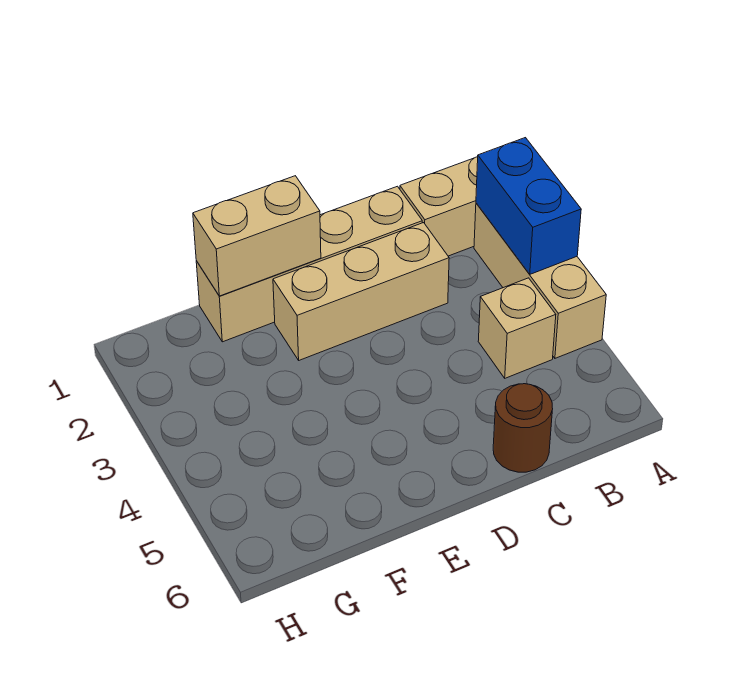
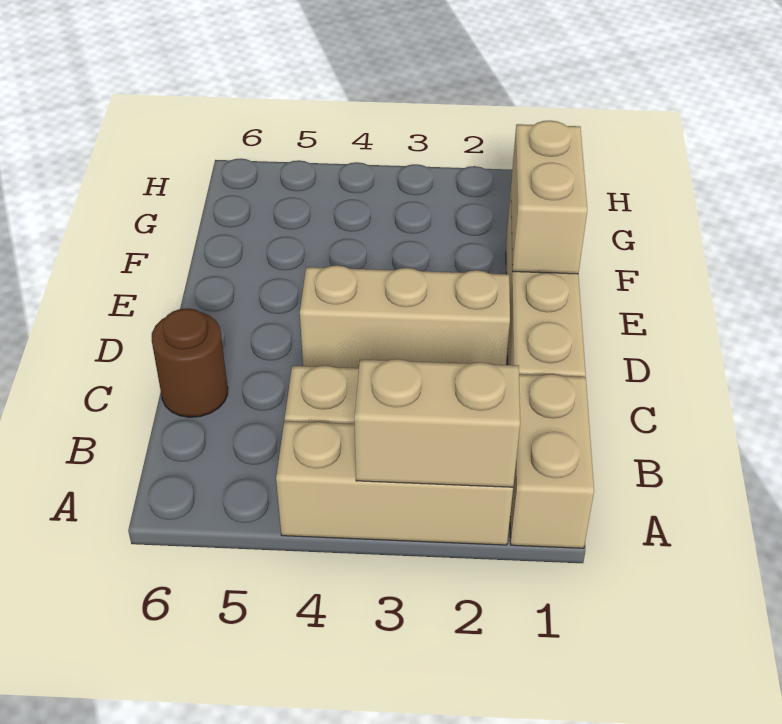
blue 1x2 brick [476,138,581,274] -> tan 1x2 brick [354,359,520,487]
tan 1x3 brick [273,223,449,360] -> tan 1x3 brick turned to [300,265,510,368]

